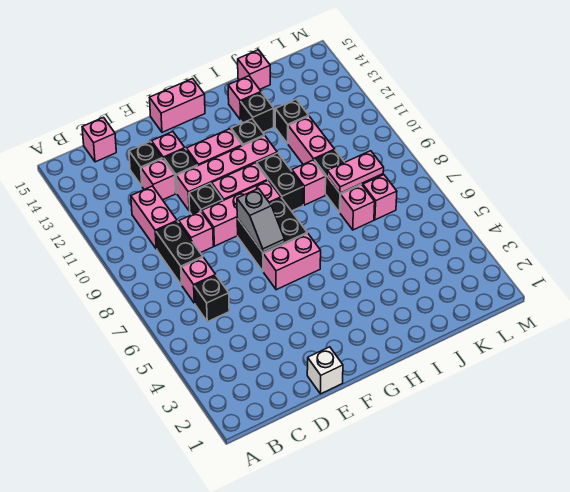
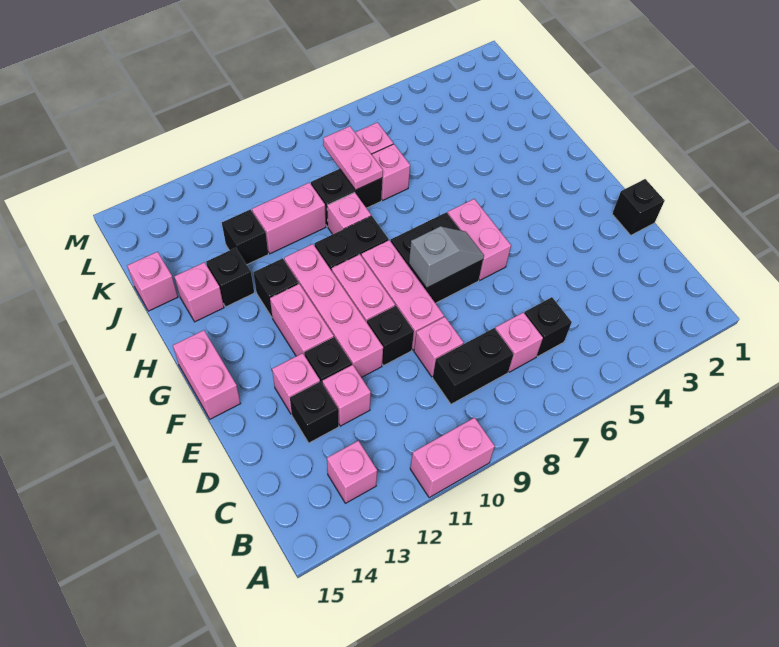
pink 1x2 brick [131,186,177,249] -> pink 1x2 brick moved to [410,418,495,498]
pink 1x1 brick [82,117,116,162] -> pink 1x1 brick moved to [327,441,377,503]
white 1x1 brick [307,347,343,394] -> black 1x1 brick [612,179,665,235]

